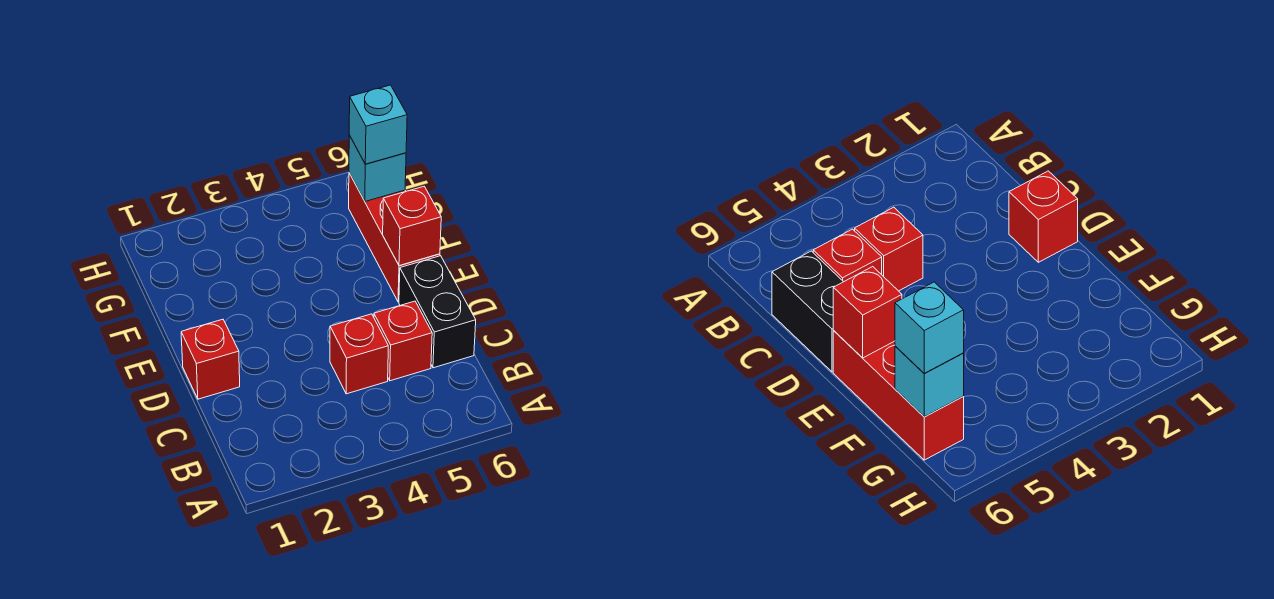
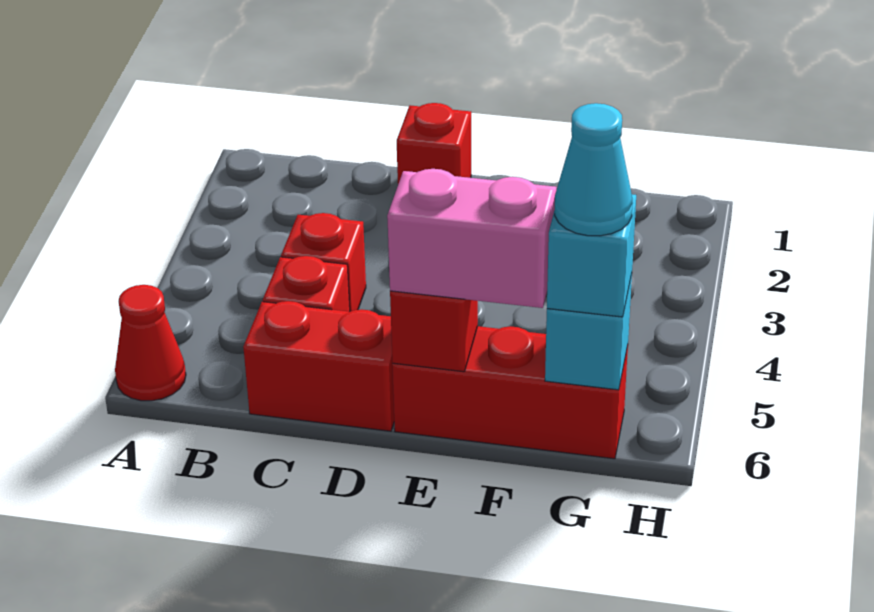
none -> red 1x1 cone [115,285,186,401]
black 1x2 brick [399,256,476,368] -> red 1x2 brick [243,301,394,431]
none -> pink 1x2 brick [387,169,557,308]
none -> cyan 1x1 cone [555,103,633,236]

